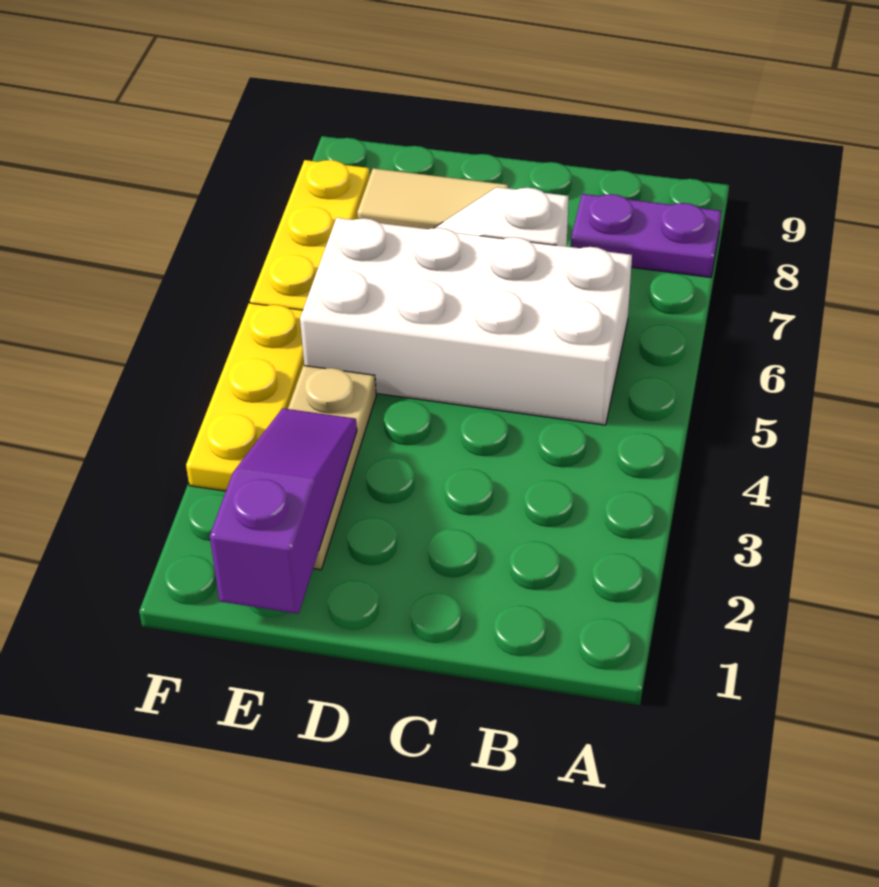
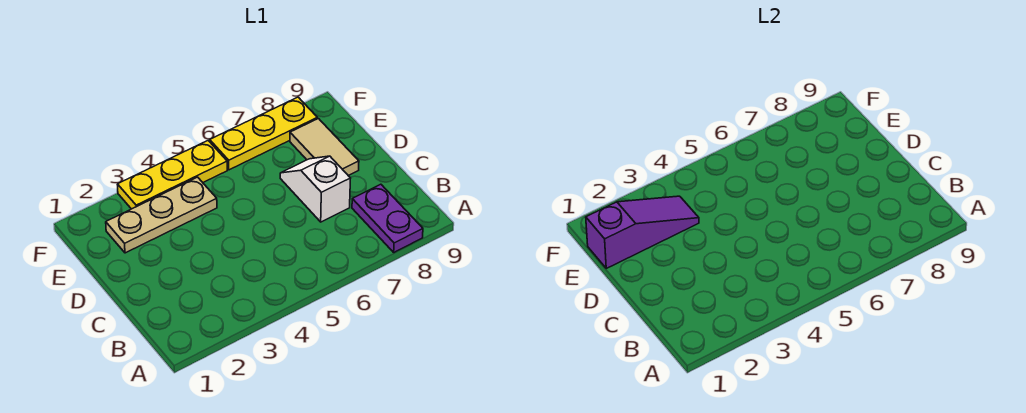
white 2x4 brick [300,218,632,425] -> none

